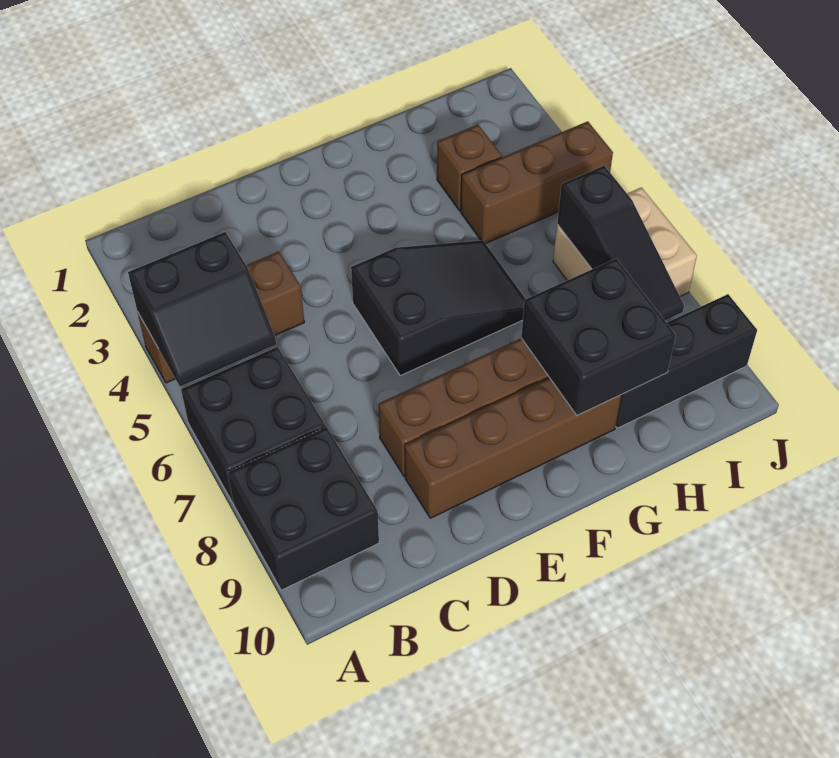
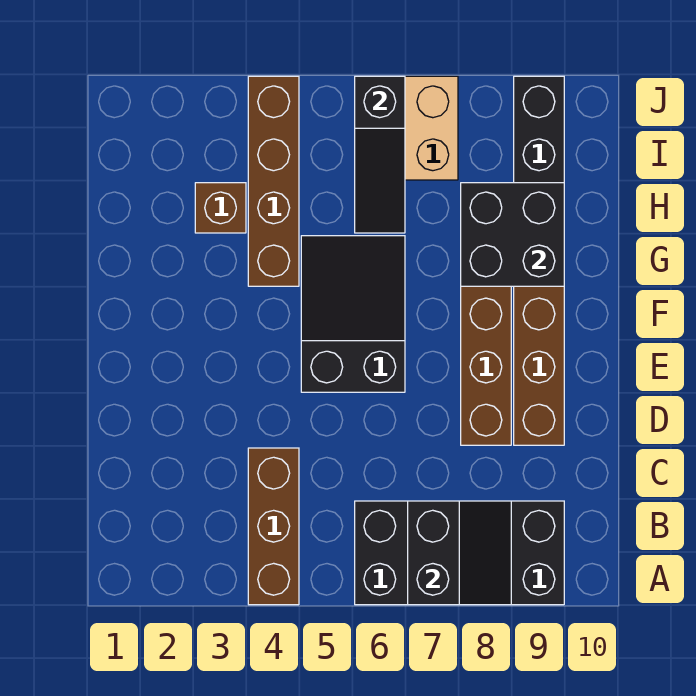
black 2x2 slope [128,232,276,386] -> black 2x2 slope moved to [408,501,511,605]
brown 1x3 brick [461,121,613,243] -> brown 1x4 brick [248,76,299,286]
black 1x3 slope [557,166,684,320] -> black 1x3 slope turned to [355,76,405,233]

